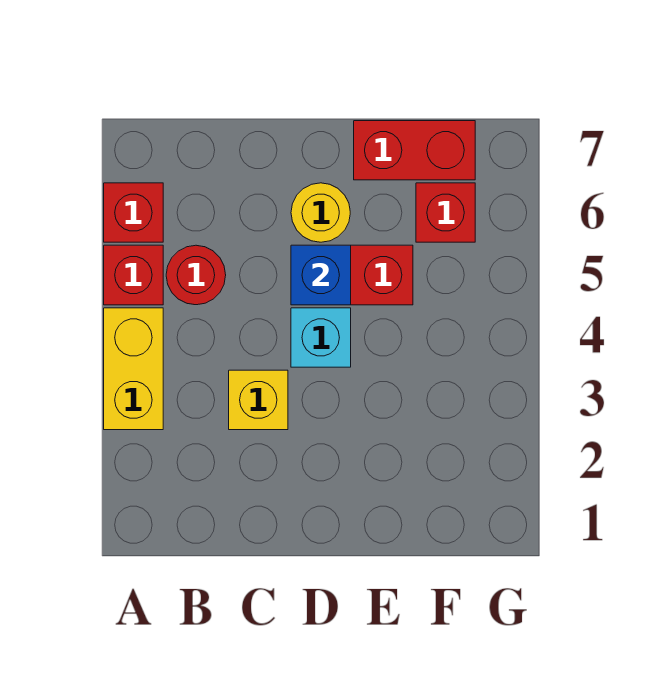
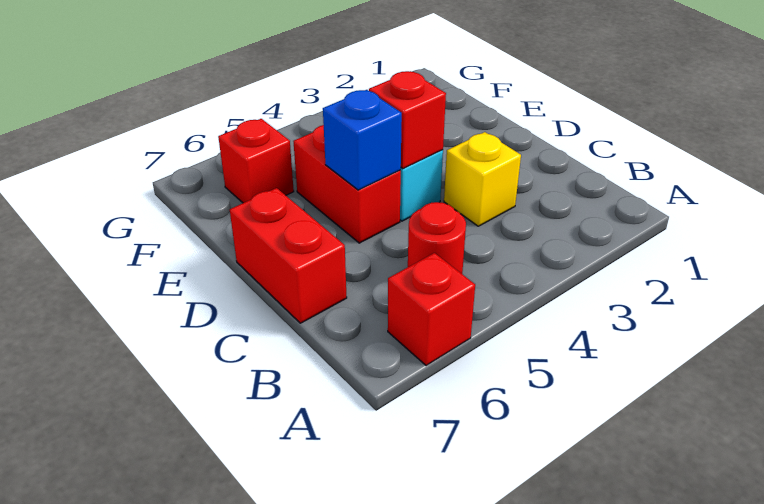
yellow 1x2 brick [104,308,163,430] -> none
red 1x1 brick [104,245,163,305] -> red 1x1 brick moved to [369,71,446,169]
yellow 1x1 round brick [291,183,350,242] -> none
red 1x2 brick [354,121,475,180] -> red 1x2 brick moved to [230,188,347,323]

